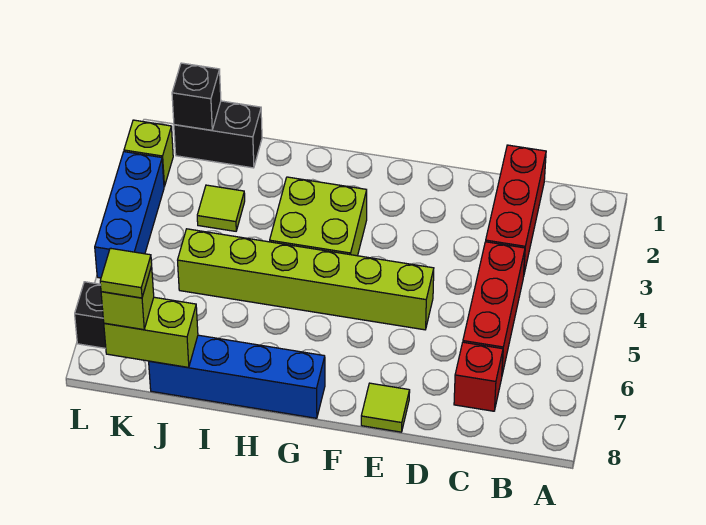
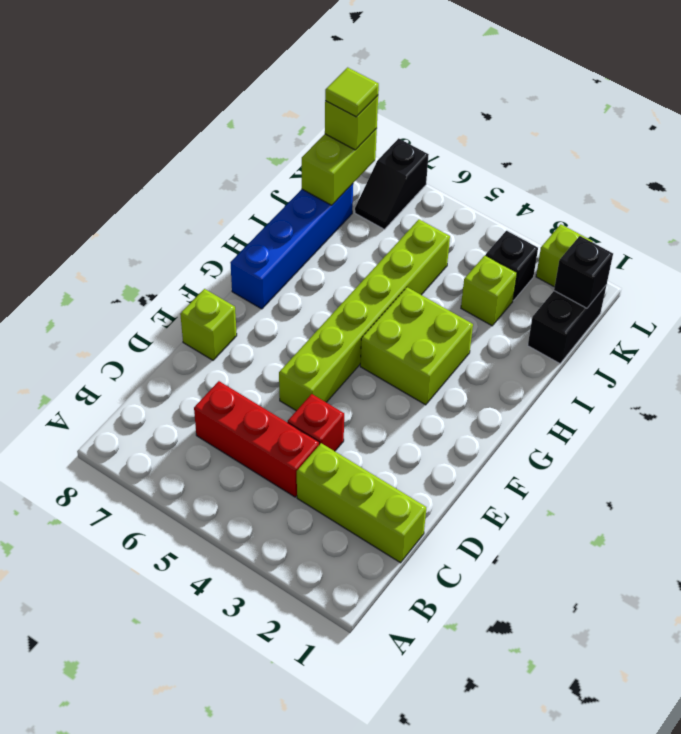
red 1x3 brick [486,145,546,277] -> lime 1x3 brick [297,443,426,563]
red 1x1 brick [454,342,503,411] -> red 1x1 brick moved to [288,394,344,451]
lime 1x1 tile [361,383,410,432] -> lime 1x1 brick [180,289,237,360]
lime 1x1 tile [197,185,245,231] -> lime 1x1 brick [461,255,517,326]
none -> black 1x1 brick [486,231,538,301]
blue 1x3 brick [95,152,164,278] -> none

